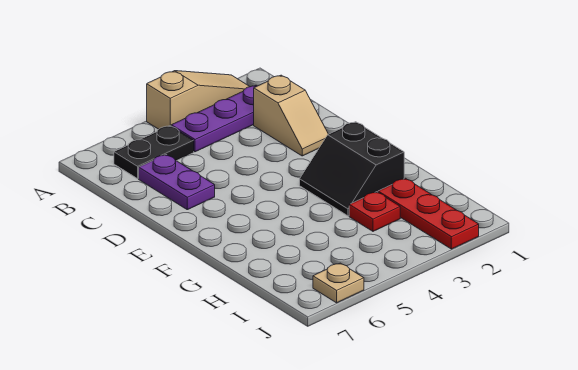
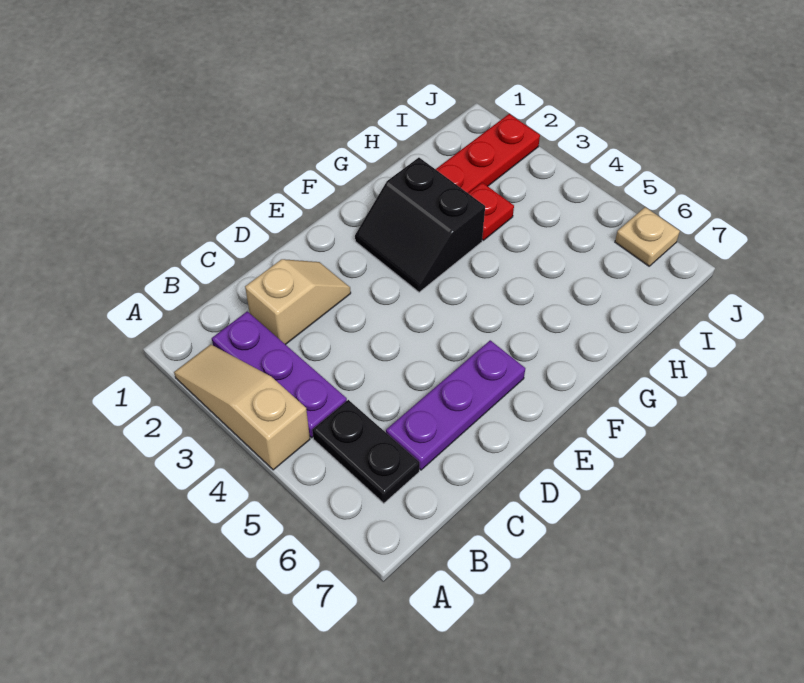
purple 1x2 plate [139,155,215,210] -> purple 1x3 plate [386,340,525,470]
black 2x2 slope [300,122,404,216] -> black 2x2 slope turned to [355,158,485,292]

